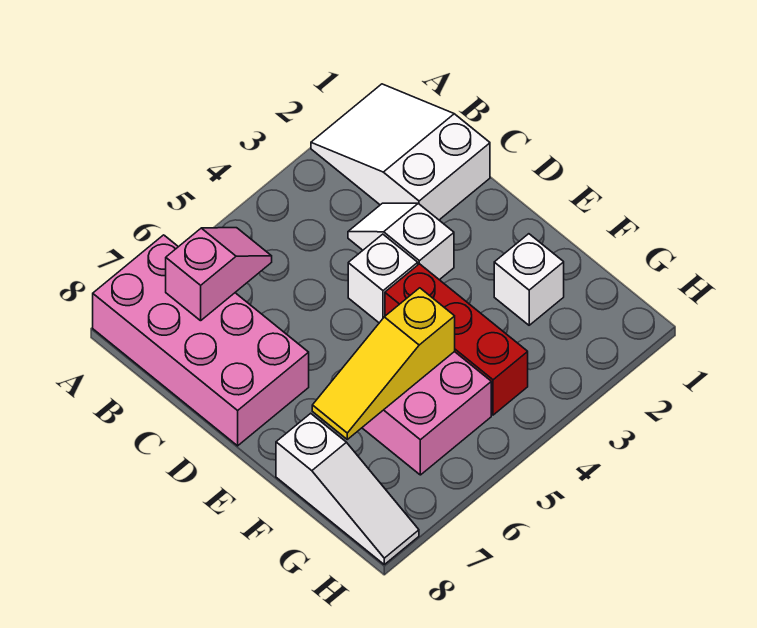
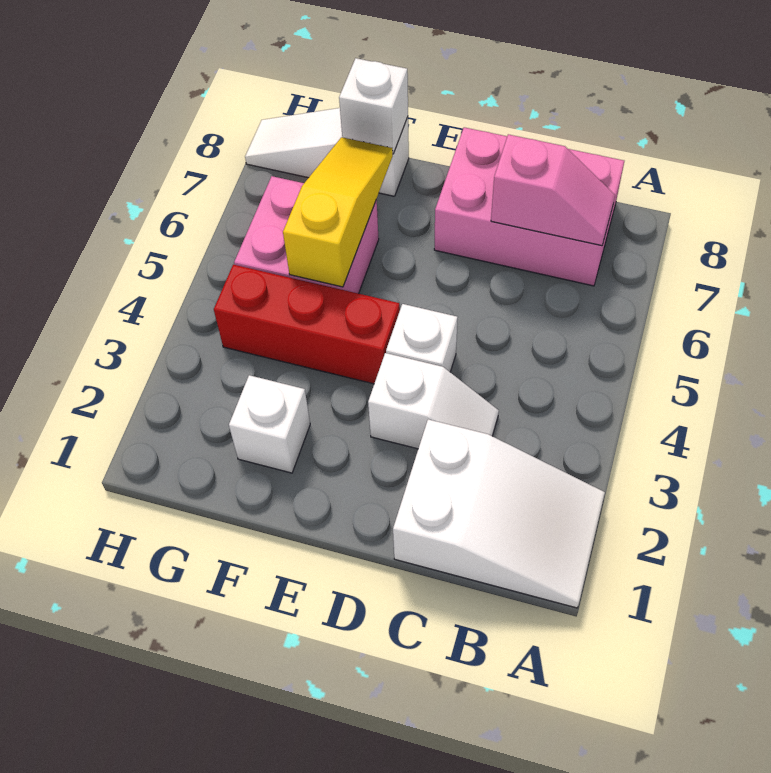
pink 2x4 brick [93,235,309,446] -> pink 2x3 brick [434,127,624,286]
pink 1x2 slope [166,228,272,321] -> pink 1x2 slope turned to [491,134,615,246]
none -> white 1x1 brick [339,58,408,154]

